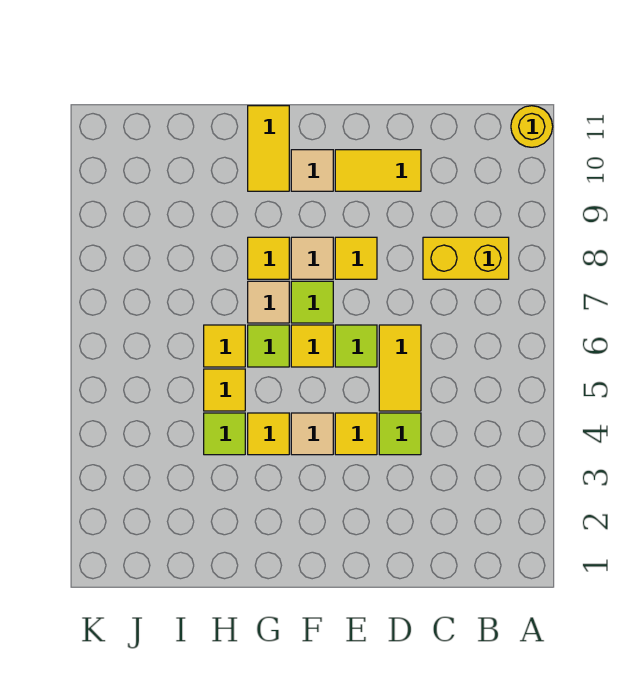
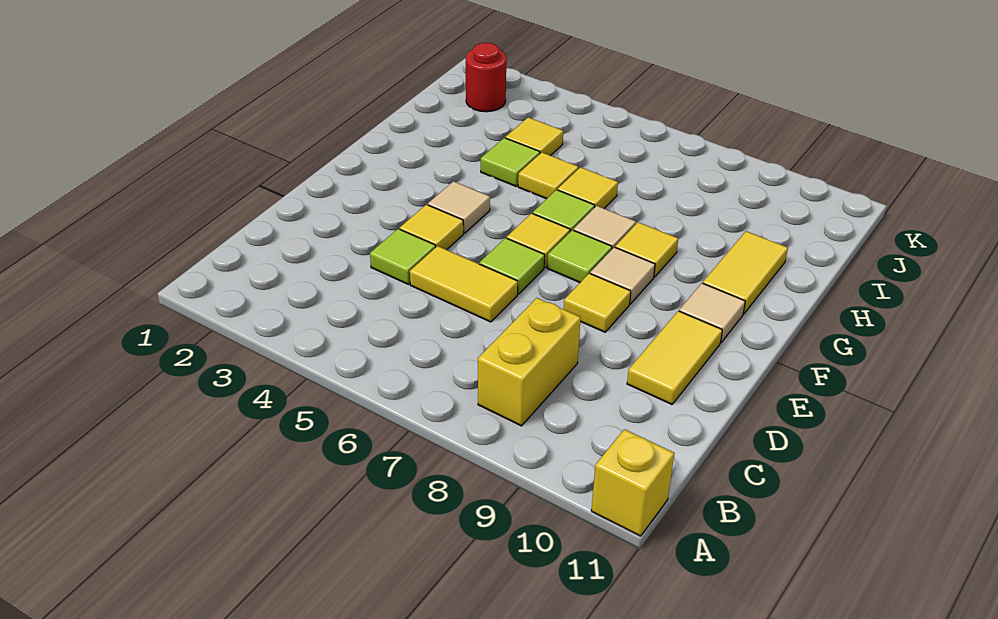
yellow 1x1 round brick [511,106,553,147] -> yellow 1x1 brick [591,429,674,536]
yellow 1x1 tile [248,413,289,455] -> yellow 1x1 tile moved to [505,117,563,156]
yellow 1x2 tile [248,106,289,191] -> yellow 1x2 tile turned to [703,231,788,314]
none -> red 1x1 round brick [466,43,506,112]

